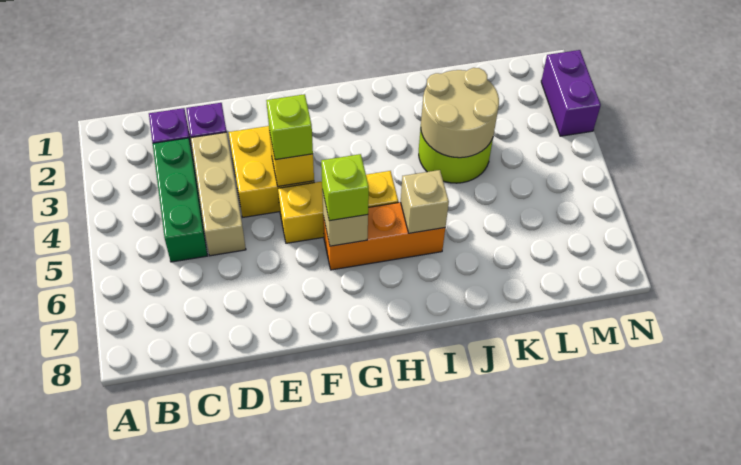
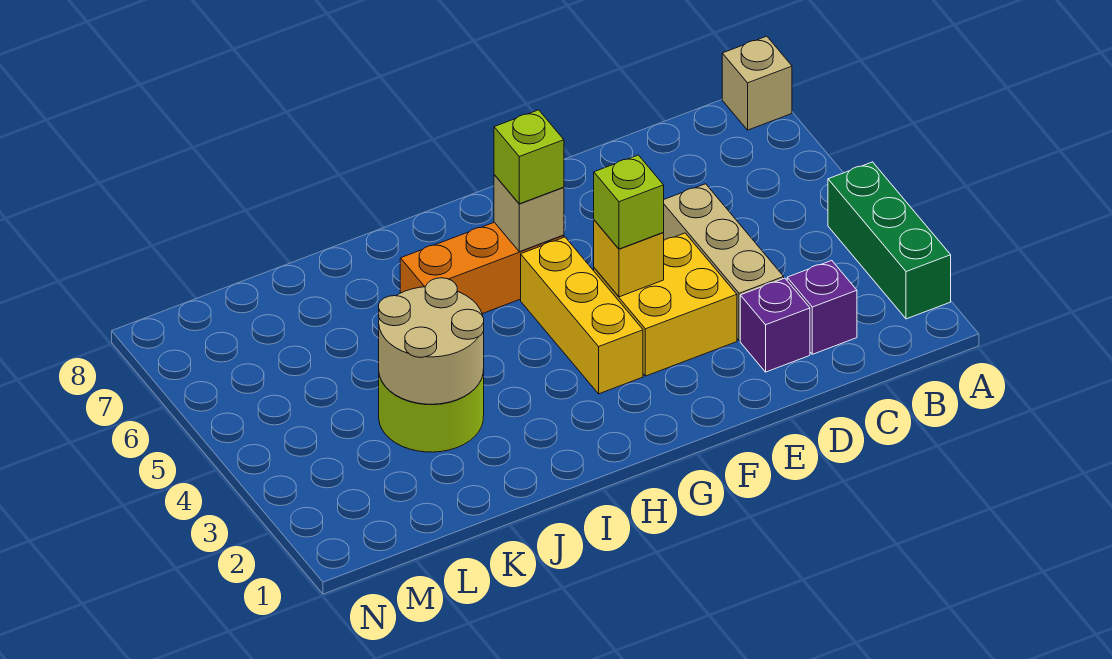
green 1x3 brick [153,138,207,262] -> green 1x3 brick moved to [828,162,951,319]
yellow 1x3 brick [278,171,398,243] -> yellow 1x3 brick turned to [521,237,643,394]
tan 1x1 brick [401,170,449,233] -> tan 1x1 brick moved to [722,36,792,130]
purple 1x2 brick [541,50,601,136] -> none

